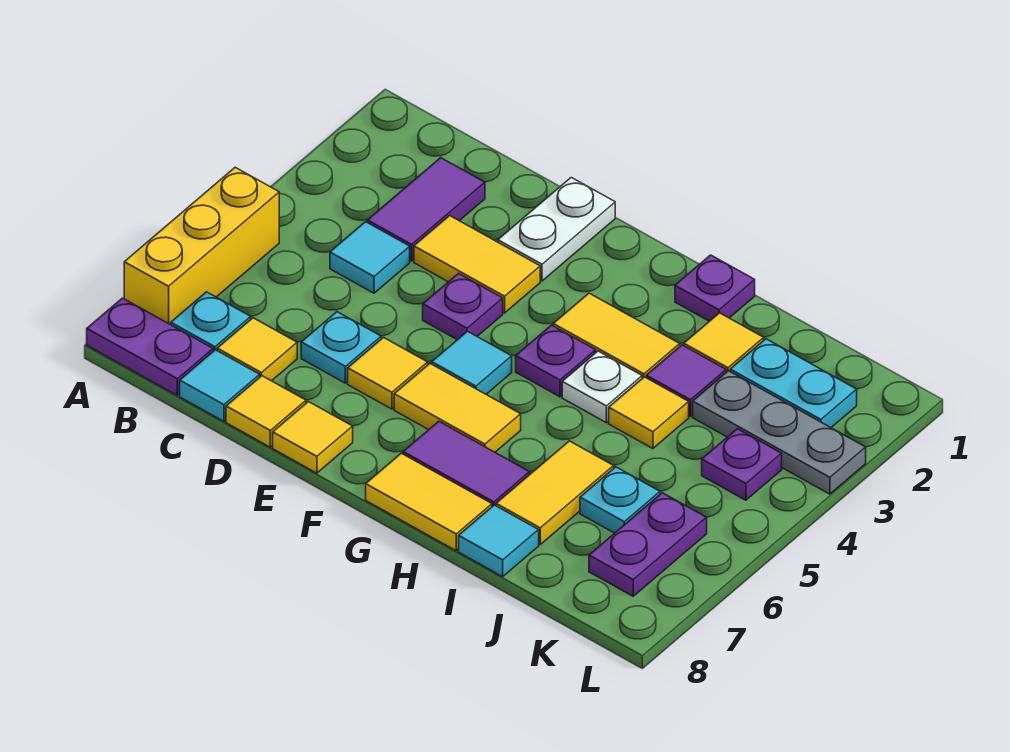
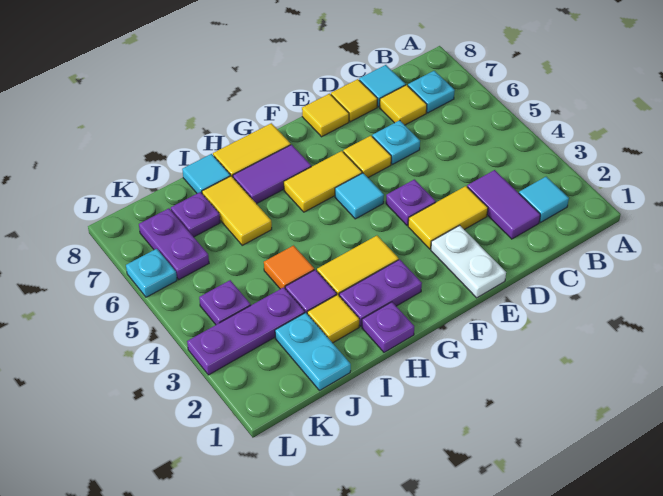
yellow 1x3 brick [124,167,279,325] -> none
purple 1x2 plate [87,298,213,395] -> purple 1x2 plate moved to [339,259,422,326]
cyan 1x1 tile [330,222,410,293] -> cyan 1x1 tile moved to [519,177,569,222]
purple 1x1 plate [516,325,596,397] -> purple 1x1 plate moved to [171,192,220,237]
white 1x1 plate [562,351,642,423] -> none
yellow 1x1 tile [609,377,689,449] -> orange 1x1 tile [264,245,314,289]
cyan 1x2 plate [730,339,857,427] -> cyan 1x2 plate turned to [275,313,351,391]
grey 1x3 plate [693,371,866,494] -> purple 1x3 plate [187,287,305,375]
cyan 1x1 plate [580,467,660,533] -> cyan 1x1 plate moved to [126,249,177,297]

